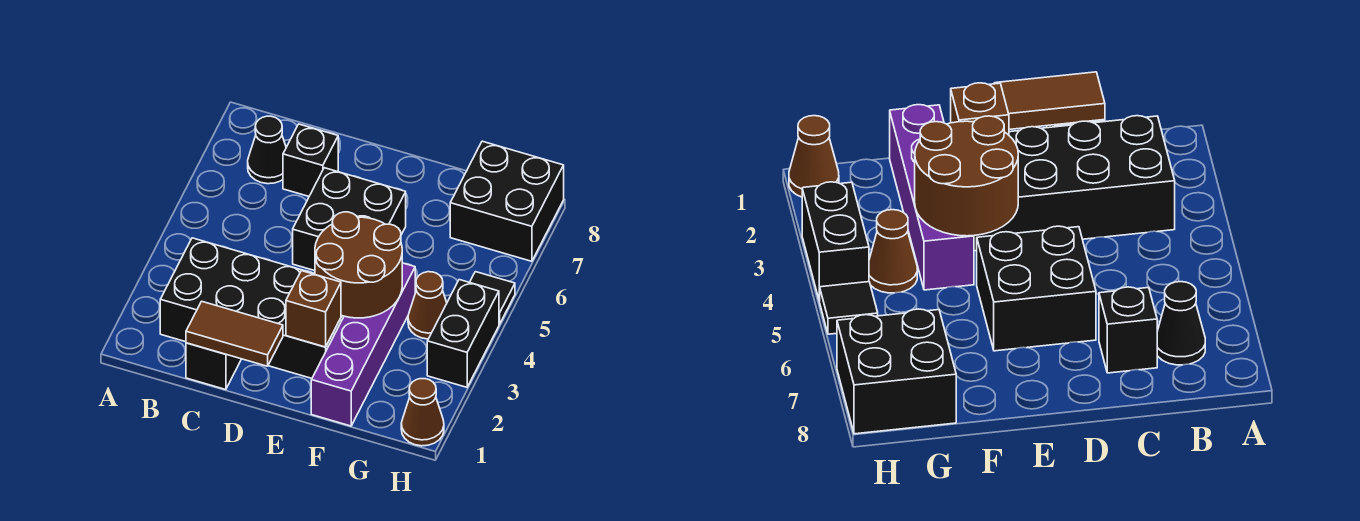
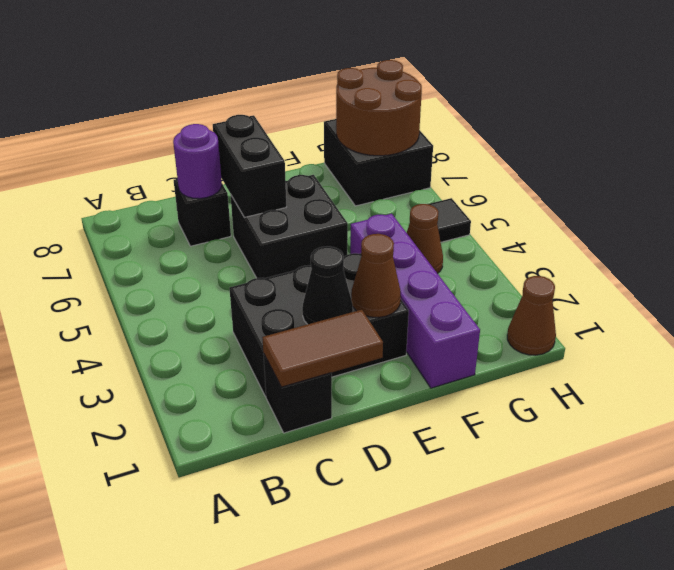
black 2x4 brick [160,238,344,378] -> black 2x3 brick [229,253,409,397]
black 1x1 cone [248,116,286,184] -> black 1x1 cone moved to [302,246,353,324]
none -> purple 1x1 round brick [173,124,222,199]
brown 1x1 brick [286,271,341,347] -> brown 1x1 cone [351,234,401,317]
brown 2x2 round brick [315,212,402,318] -> brown 2x2 round brick moved to [336,60,422,156]
black 1x2 brick [427,280,499,387] -> black 1x2 brick moved to [213,115,286,217]

